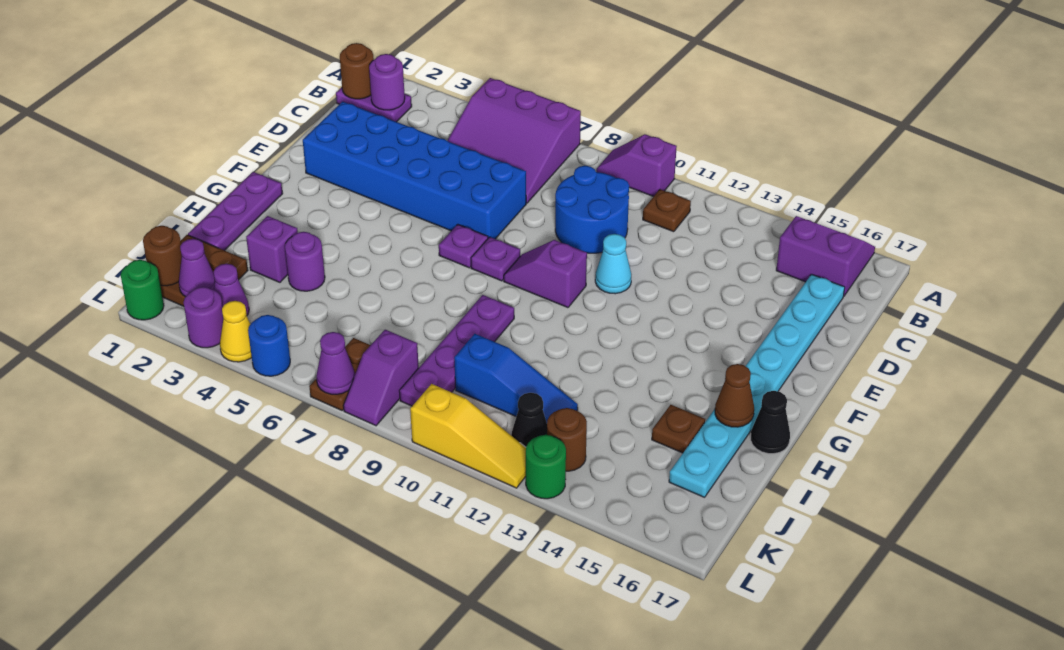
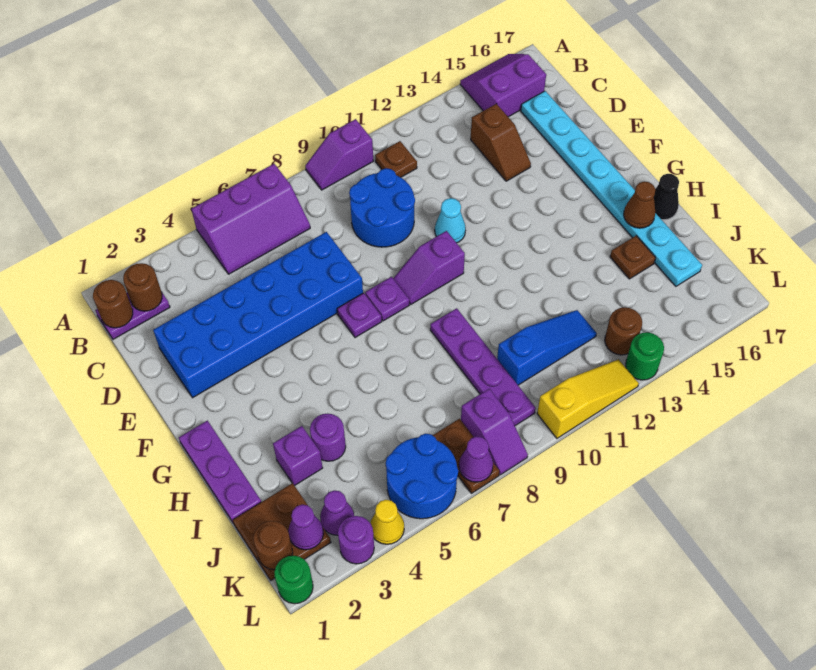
purple 3x3 slope [447,78,581,203] -> purple 2x3 slope [191,164,310,274]
purple 1x1 round brick [369,54,405,110] -> brown 1x1 round brick [123,263,162,311]
none -> brown 1x2 slope [471,104,531,181]
black 1x1 cone [511,393,547,447] -> none
blue 1x1 round brick [248,315,290,376] -> blue 2x2 round brick [386,434,458,519]

